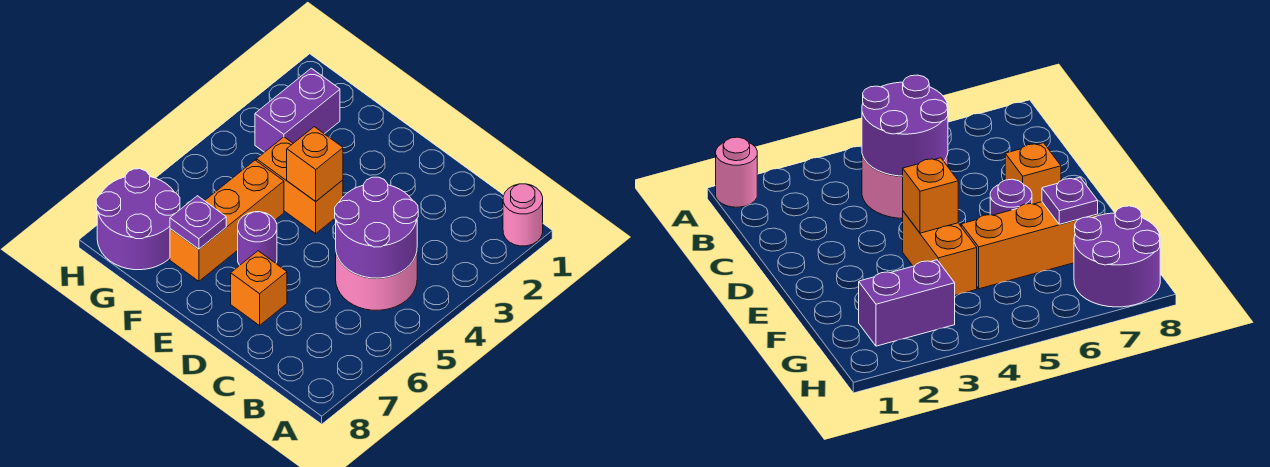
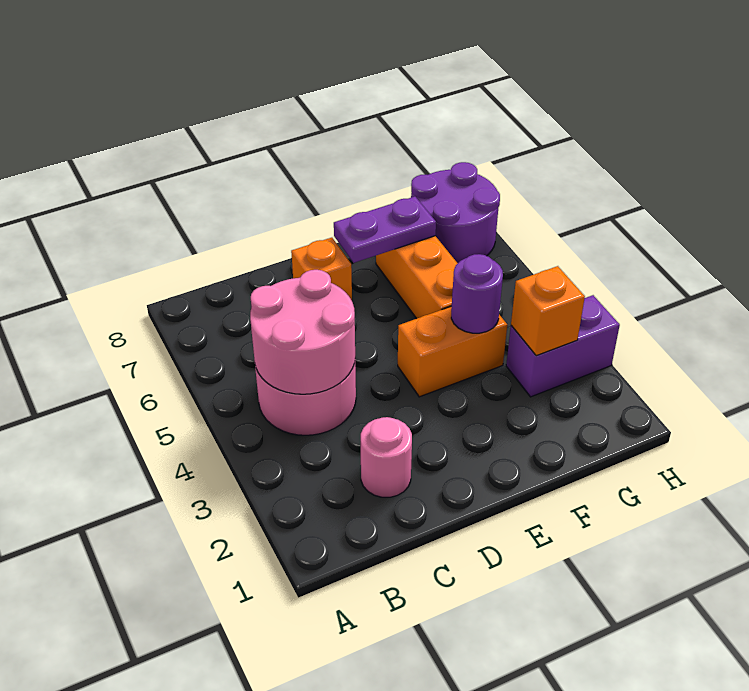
pink 1x1 round brick [503,184,543,246] -> pink 1x1 round brick moved to [361,417,412,497]
purple 2x2 round brick [335,177,418,278] -> pink 2x2 round brick [250,270,355,394]
orange 1x1 brick [287,127,343,201] -> orange 1x1 brick moved to [511,266,585,356]
purple 1x1 round brick [238,212,277,265] -> purple 1x1 round brick moved to [451,254,503,333]
purple 1x1 plate [170,196,226,249] -> purple 1x2 plate [334,197,436,263]
purple 1x2 brick [255,68,340,152] -> purple 1x2 brick turned to [506,295,620,397]

